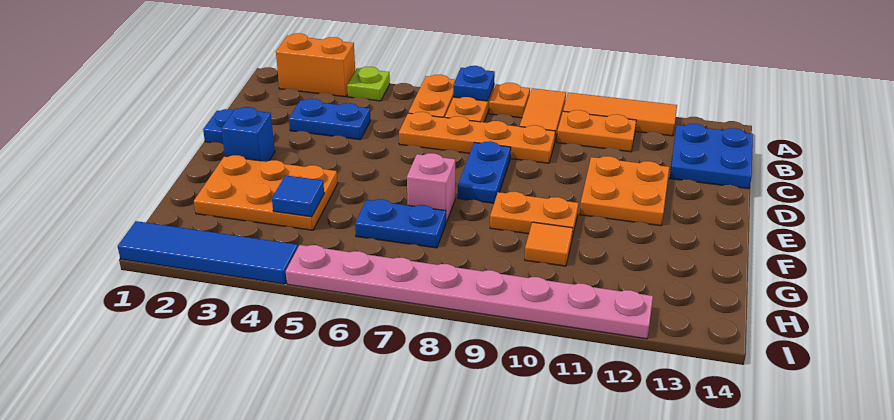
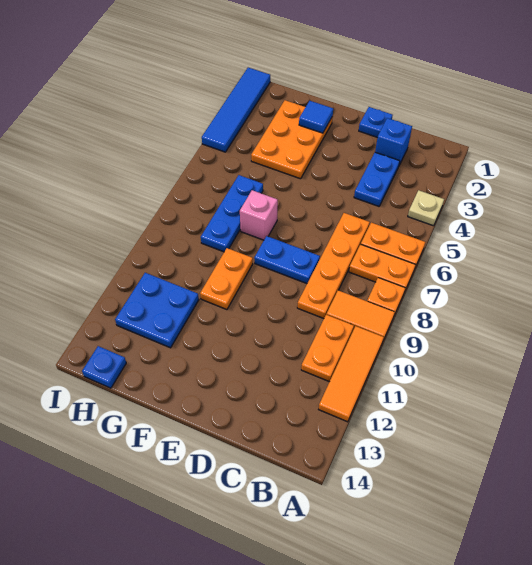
orange 1x2 brick [276,33,355,97] -> none
lime 1x1 plate [347,67,390,101] -> tan 1x1 plate [408,190,444,226]
blue 1x1 plate [453,66,495,101] -> blue 1x1 plate moved to [82,346,126,388]
blue 2x2 plate [670,124,753,189] -> blue 2x2 plate moved to [115,273,199,348]
orange 2x2 plate [580,156,669,226] -> none
blue 1x1 brick [221,107,275,162] -> blue 1x1 brick moved to [375,118,412,165]
blue 1x1 tile [272,175,324,217] -> blue 1x1 tile moved to [299,101,333,133]
blue 1x2 plate [355,199,446,248] -> blue 1x3 plate [201,175,263,252]
orange 1x1 tile [525,222,573,266] -> none
pink 1x8 plate [286,245,653,339] -> none

